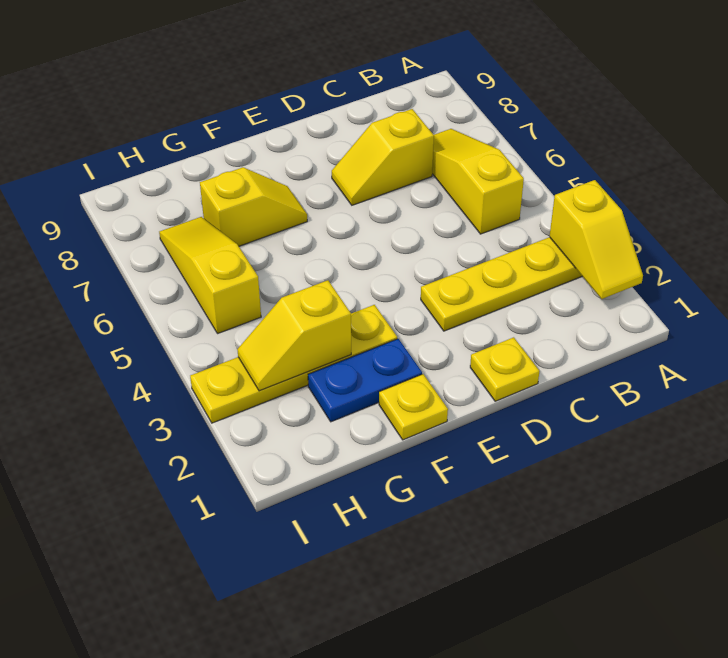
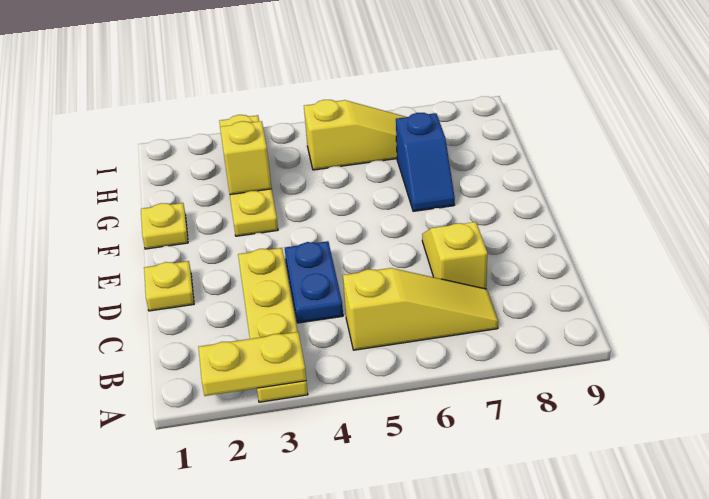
yellow 1x2 slope [549,180,643,299] -> yellow 1x2 plate [198,332,306,396]
blue 1x2 plate [308,339,422,422] -> blue 1x2 plate moved to [285,241,343,323]
yellow 1x2 slope [200,167,307,246] -> blue 1x2 slope [396,113,455,211]

